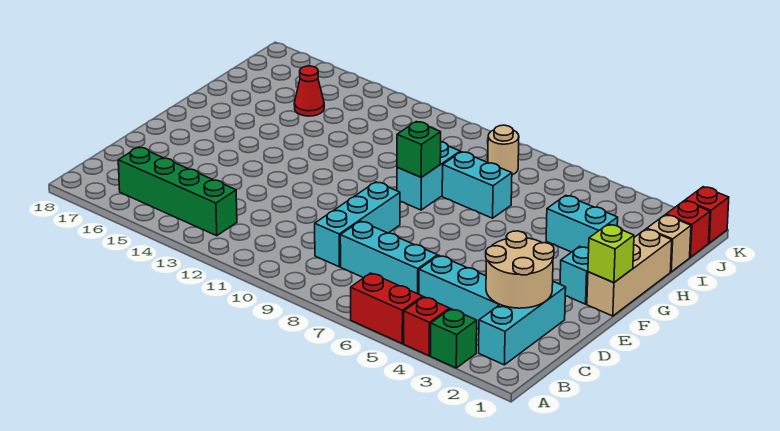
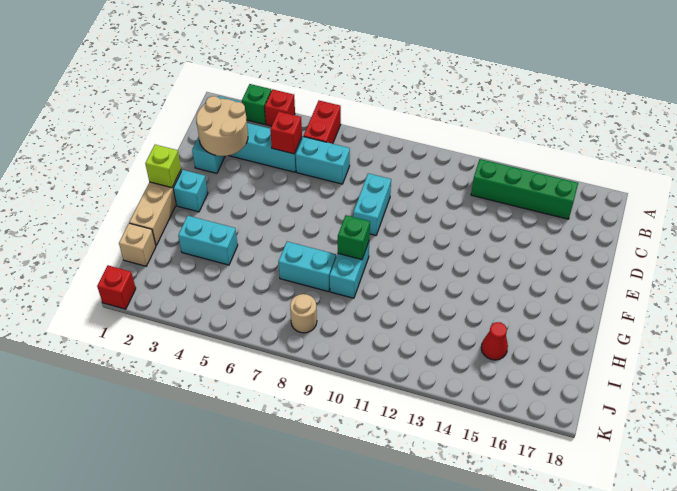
red 1x2 brick [351,273,423,344] -> red 1x2 brick turned to [304,101,341,144]
cyan 1x3 brick [340,221,438,294] -> cyan 1x2 brick [296,137,350,184]
cyan 1x3 brick [315,182,400,267] -> cyan 1x2 brick [353,173,391,235]
red 1x1 brick [666,201,710,257] -> red 1x1 brick moved to [270,111,302,154]

